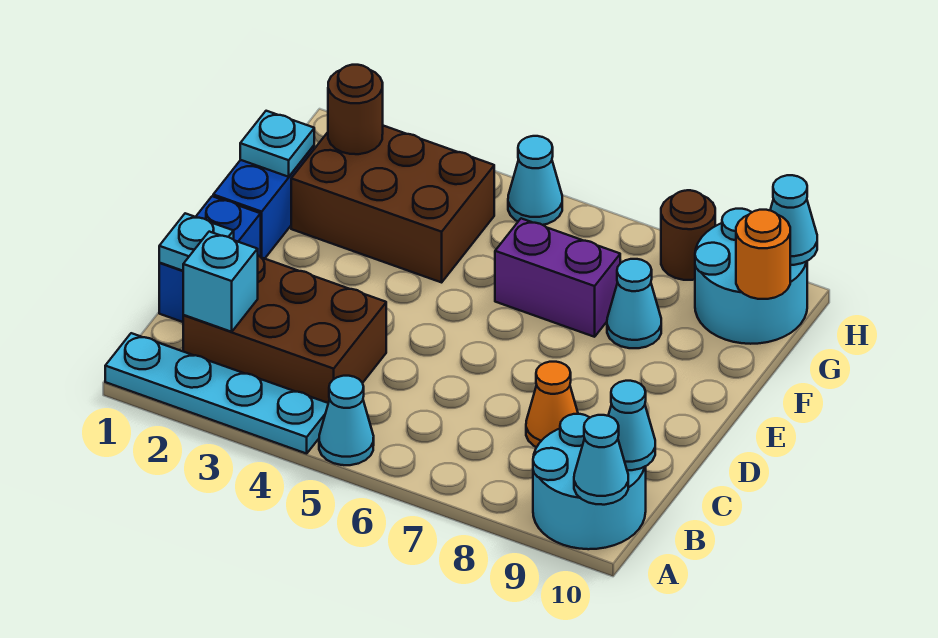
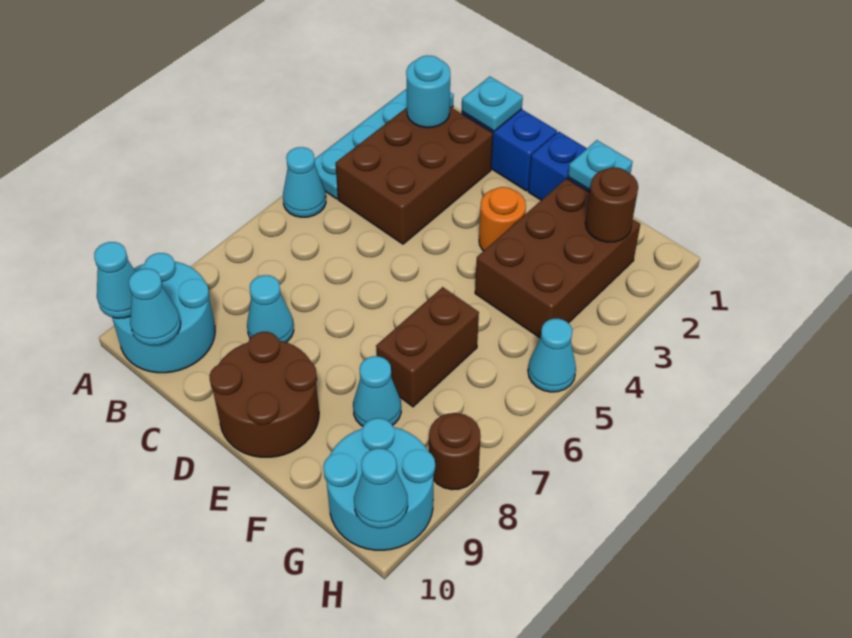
cyan 1x1 brick [183,232,258,332] -> cyan 1x1 round brick [406,56,450,128]
orange 1x1 cone [526,362,578,447] -> cyan 1x1 cone [247,275,294,342]
none -> brown 2x2 round brick [209,332,319,457]
purple 1x2 brick [495,218,620,337] -> brown 1x2 brick [376,287,479,407]
orange 1x1 round brick [736,210,790,299] -> orange 1x1 round brick moved to [479,187,526,251]

